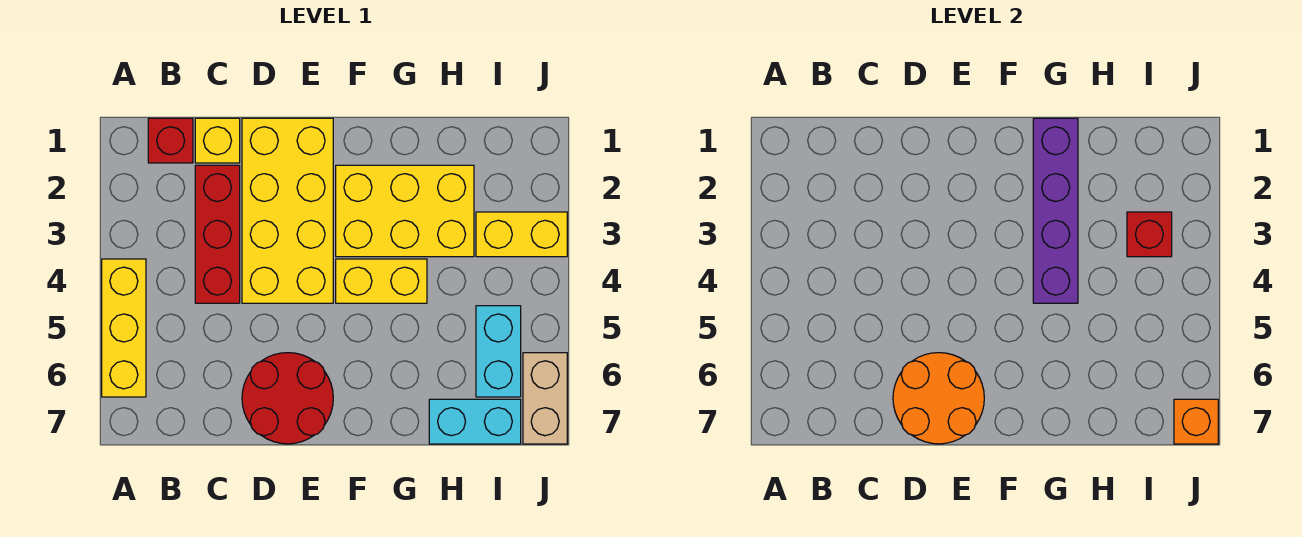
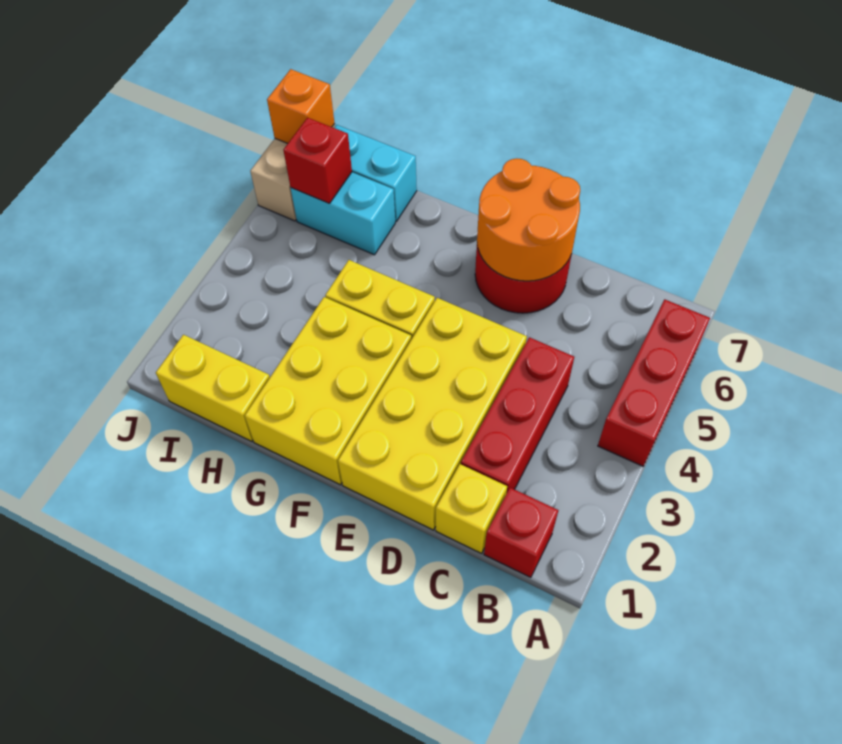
yellow 1x3 brick [102,259,146,397] -> red 1x3 brick [598,299,710,466]
yellow 2x3 brick [336,165,474,257] -> yellow 2x3 brick turned to [245,297,411,485]
purple 1x4 brick [1033,118,1078,303] -> none
yellow 1x2 brick [476,212,567,257] -> yellow 1x2 brick moved to [156,335,270,441]
red 1x1 brick [1127,212,1172,257] -> red 1x1 brick moved to [283,118,352,203]
cyan 1x2 brick [476,306,521,397] -> cyan 1x2 brick turned to [291,172,395,255]

